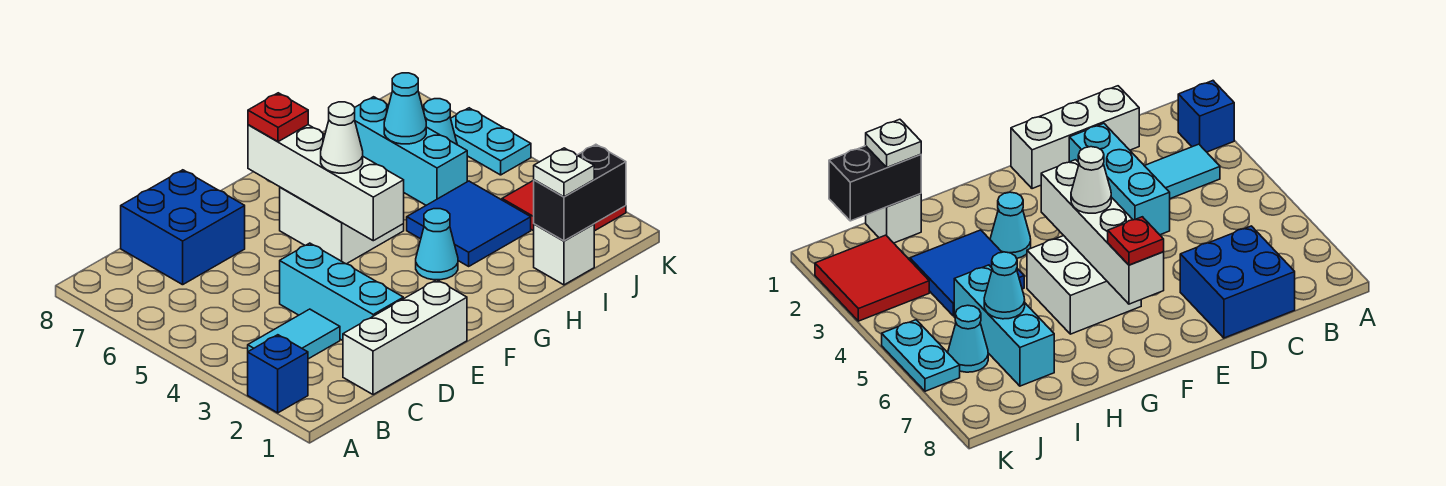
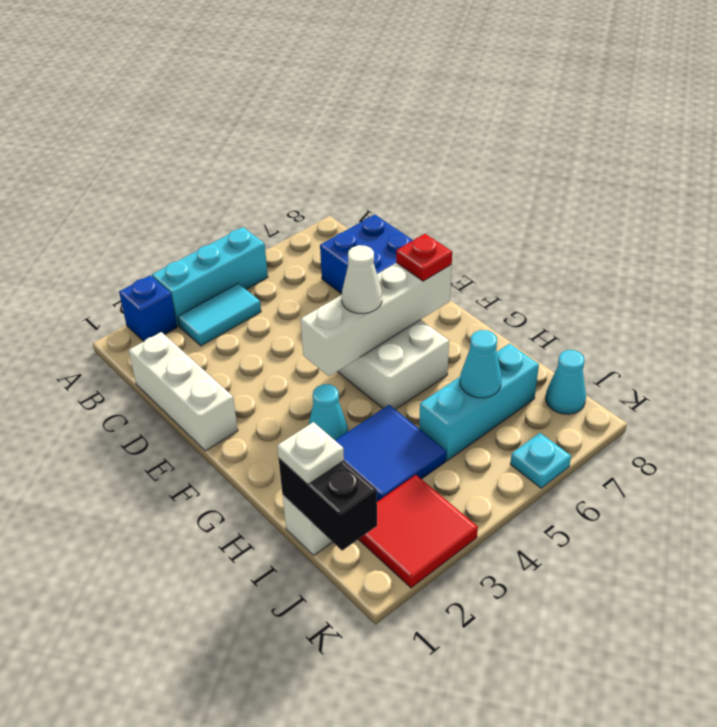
cyan 1x2 tile [248,309,340,359] -> cyan 1x2 tile turned to [178,284,261,346]
cyan 1x3 brick [280,243,403,340] -> cyan 1x3 brick moved to [152,227,268,326]
cyan 1x1 cone [424,99,457,144] -> cyan 1x1 cone moved to [546,350,586,414]
cyan 1x2 plate [451,108,531,175] -> cyan 1x1 plate [510,433,571,488]

